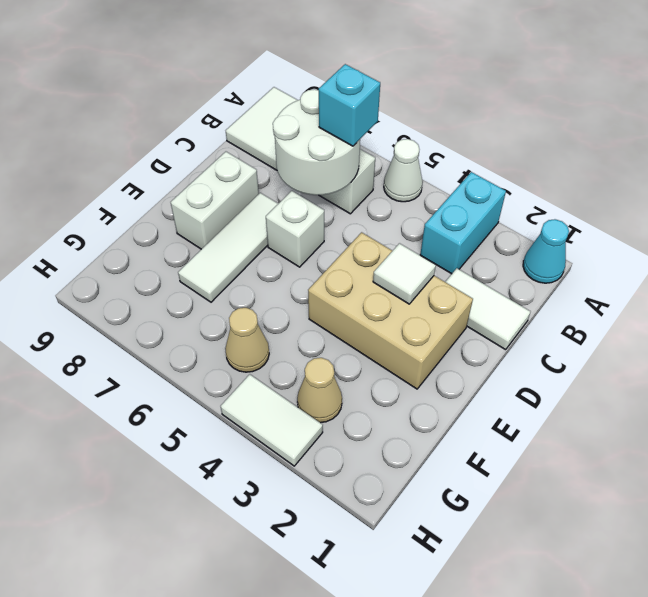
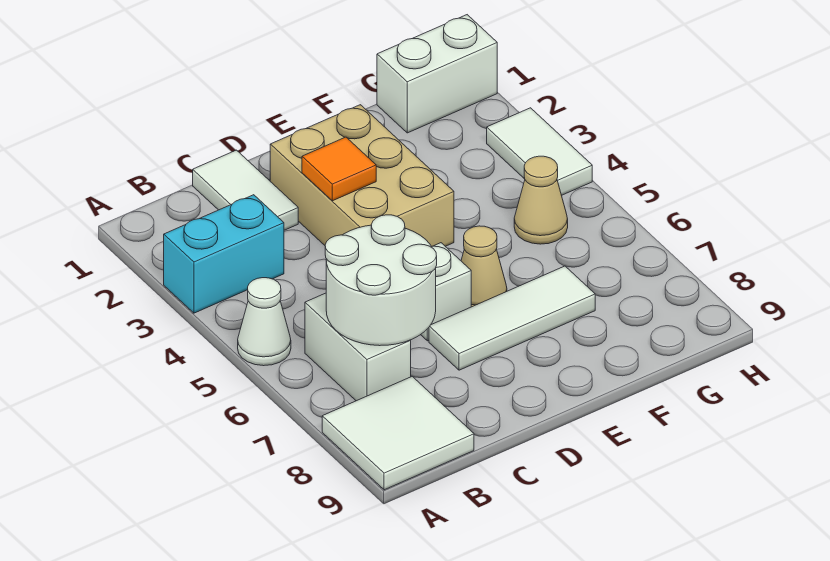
cyan 1x1 cone [523,219,569,283] -> none
cyan 1x1 brick [319,64,380,146] -> none
white 1x1 tile [373,243,436,304] -> orange 1x1 tile [302,137,376,201]
white 1x2 brick [171,152,259,249] -> white 1x2 brick moved to [377,15,497,133]
tan 1x1 cone [297,358,342,423] -> tan 1x1 cone moved to [461,226,507,307]

